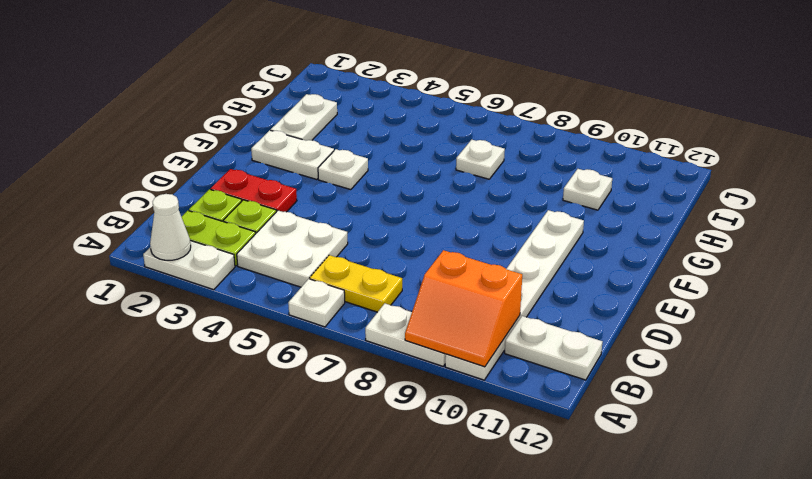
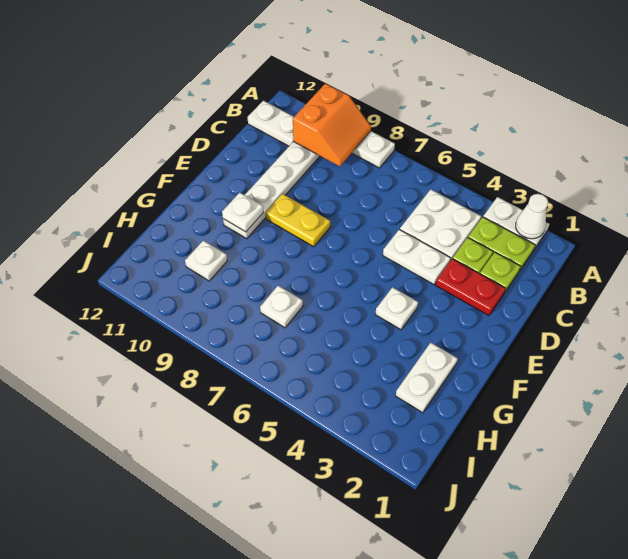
white 1x1 plate [288,279,345,327] -> white 1x1 plate moved to [222,192,263,232]
orange 2x2 slope [405,250,522,367] -> orange 2x2 slope turned to [293,84,371,166]
yellow 1x2 plate [310,255,402,312] -> yellow 1x2 plate moved to [266,194,330,247]
white 1x2 plate [251,130,334,180] -> white 1x2 plate moved to [383,229,451,284]

